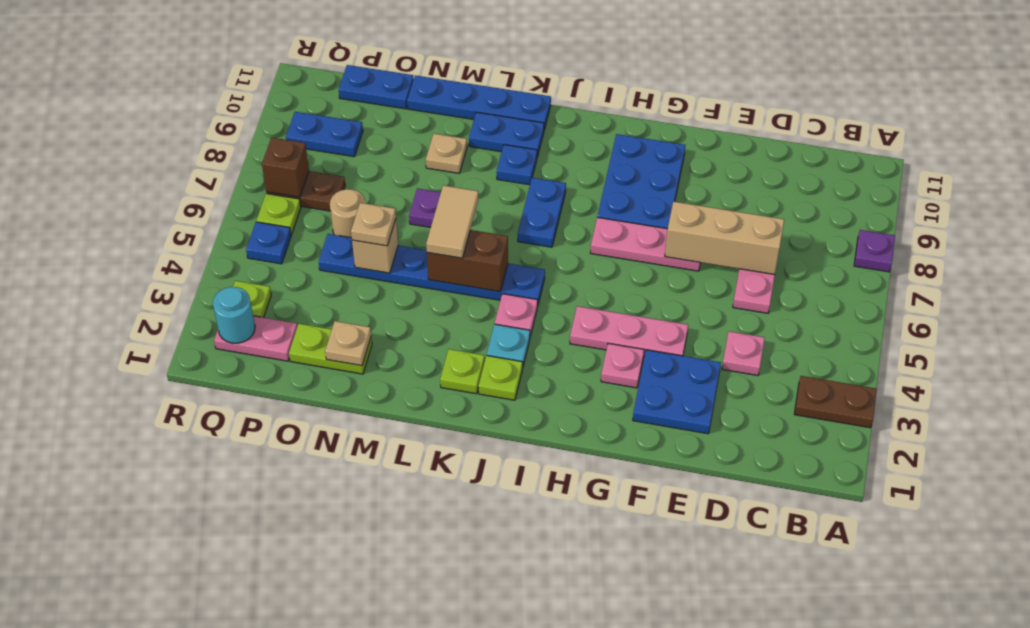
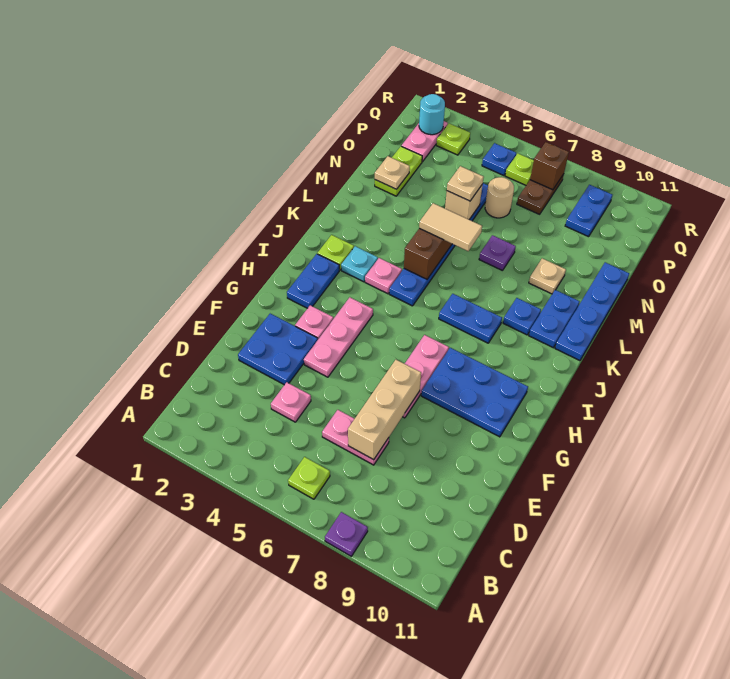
brown 1x2 plate [794,376,877,428] -> none
lime 1x1 plate [440,349,485,394] -> lime 1x1 plate moved to [288,457,330,499]
blue 1x2 plate [339,65,414,109] -> blue 1x2 plate moved to [287,254,339,308]

